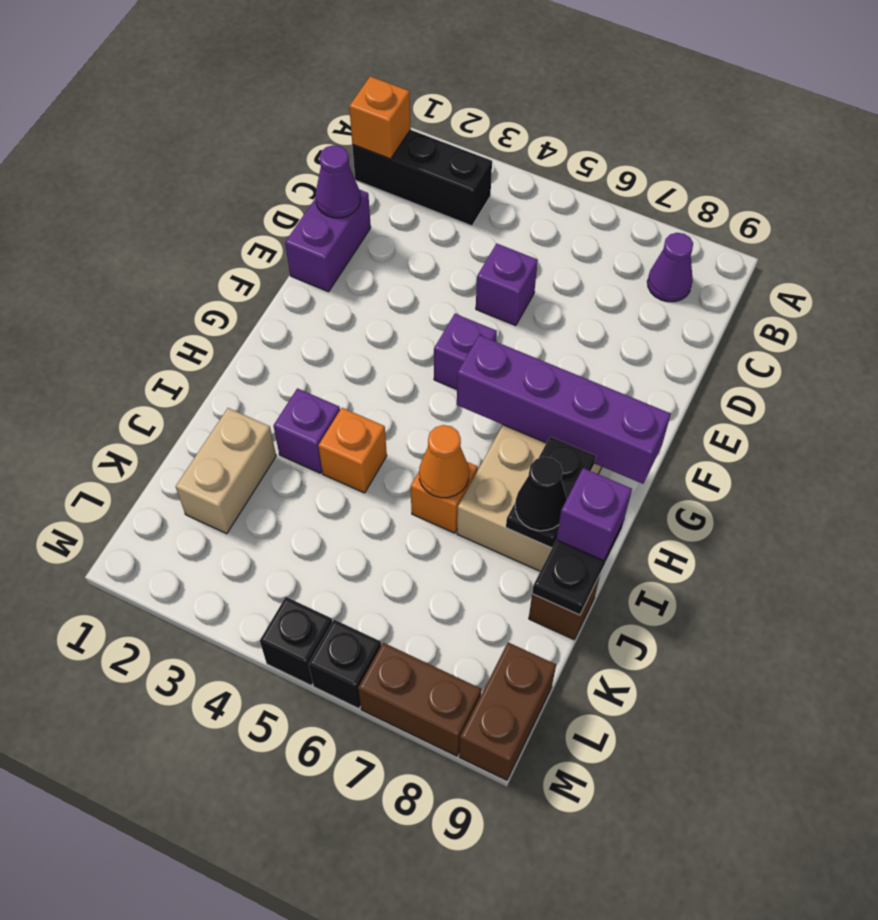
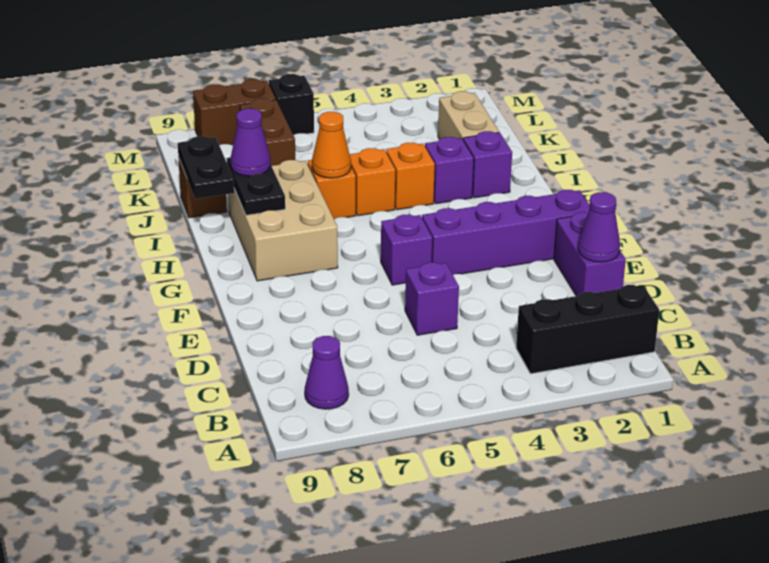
orange 1x1 brick [349,76,411,159] -> orange 1x1 brick moved to [350,148,395,216]
purple 1x4 brick [457,335,671,484] -> purple 1x4 brick moved to [422,190,590,275]
black 1x1 cone [515,457,567,531] -> purple 1x1 cone [231,109,271,176]
purple 1x1 brick [556,468,632,561] -> purple 1x1 brick moved to [463,131,512,198]
brown 1x2 brick [459,642,556,780] -> brown 1x2 brick moved to [240,98,295,166]
black 1x1 brick [260,597,332,685] -> none

